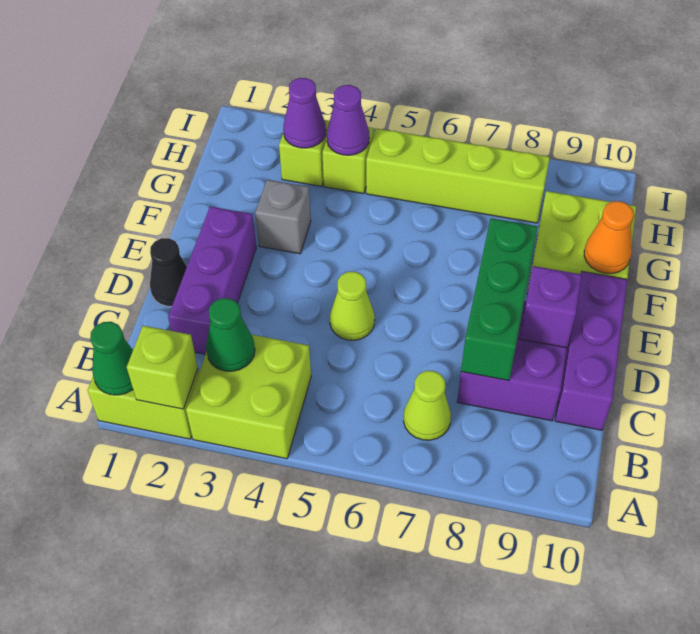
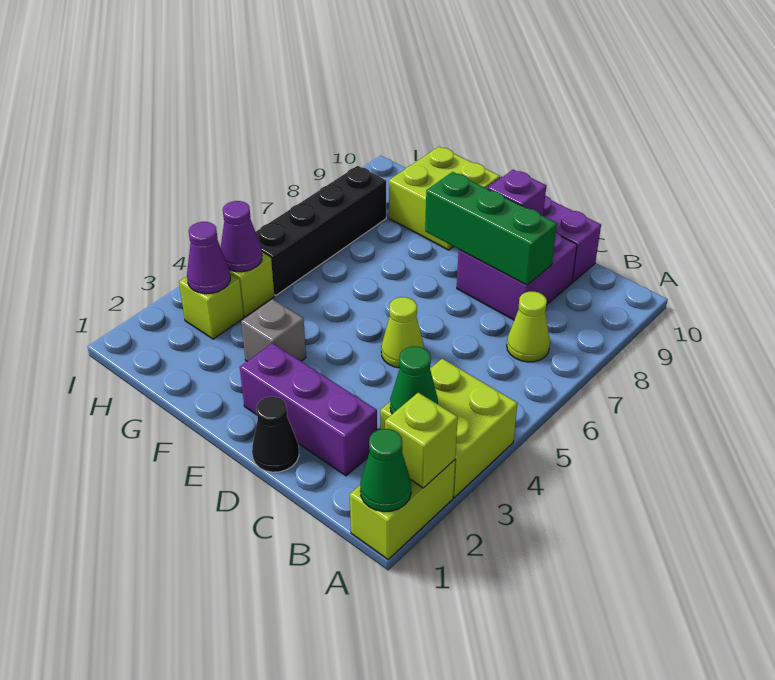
orange 1x1 cone [584,201,634,273] -> none
lime 1x4 brick [366,128,550,223] -> black 1x4 brick [256,166,386,295]

